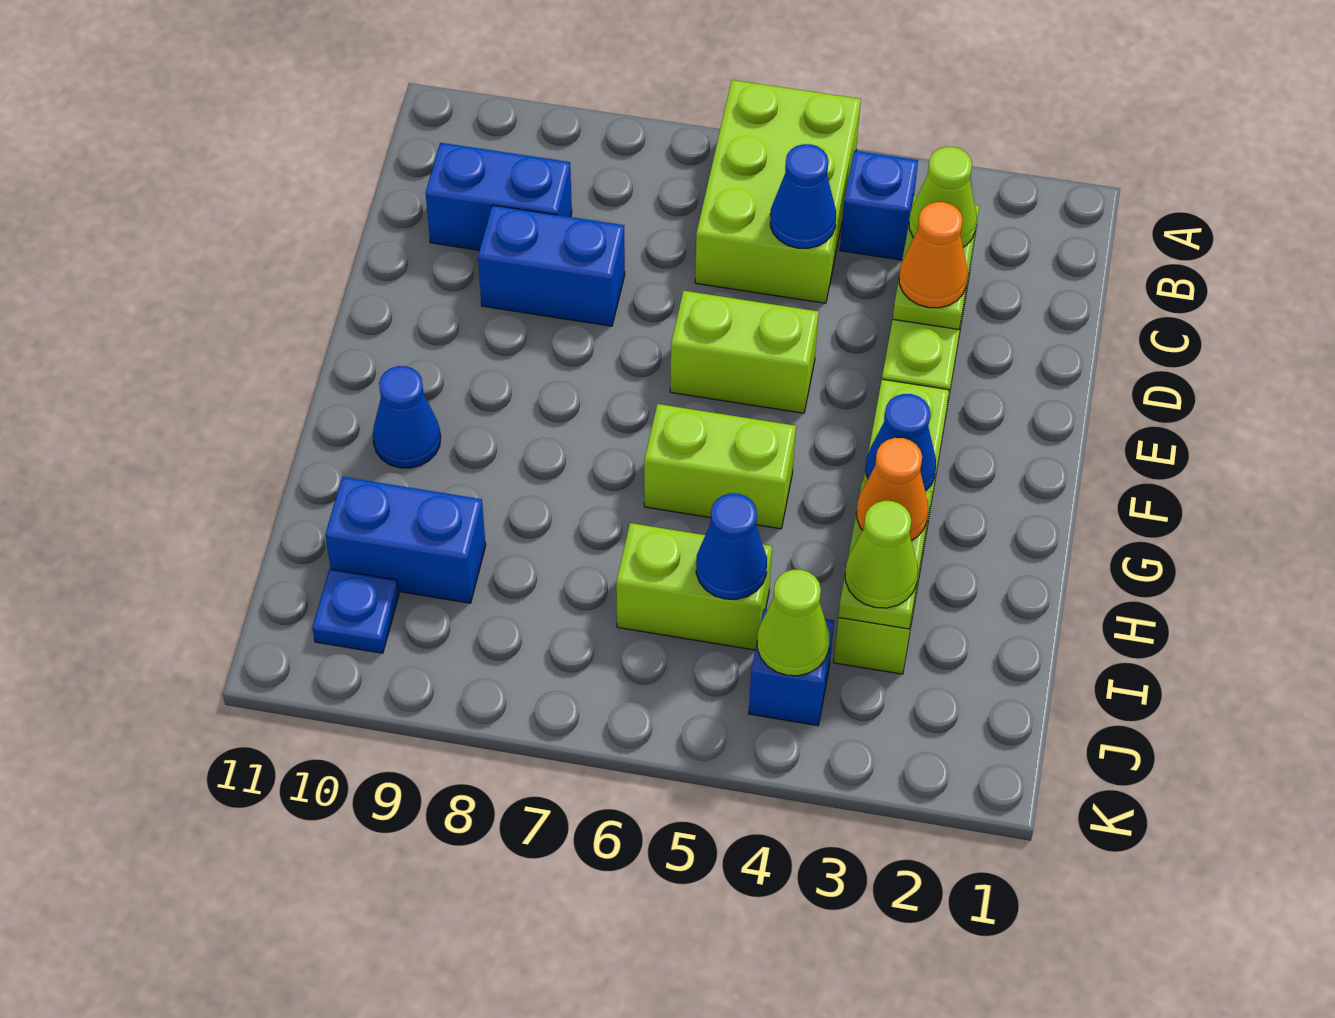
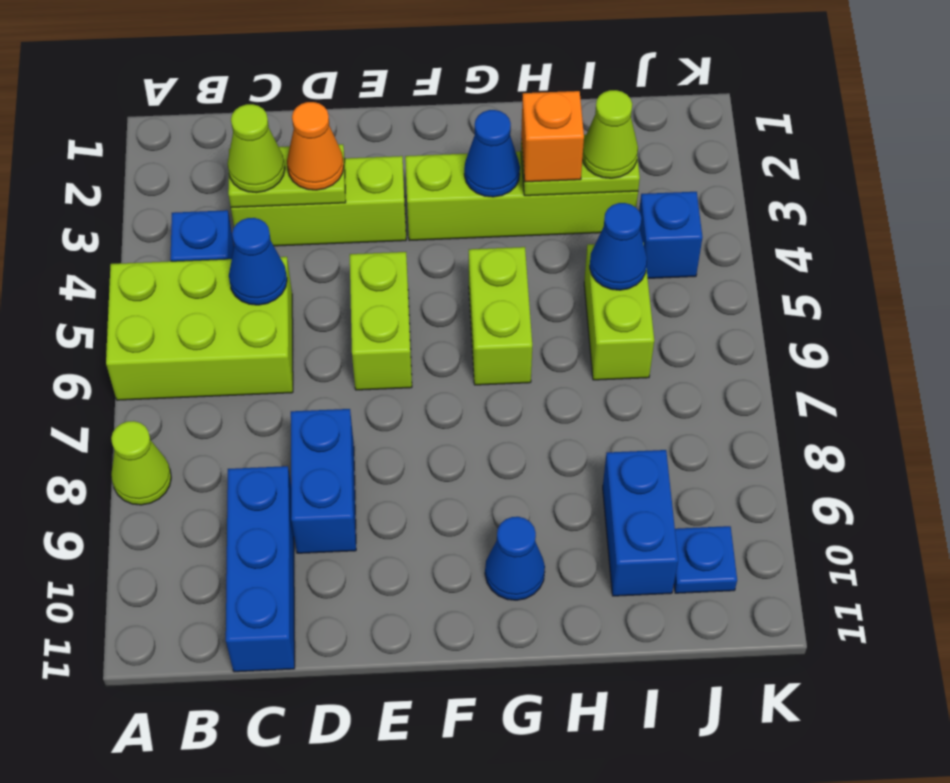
blue 1x2 brick [426,143,572,250] -> blue 1x3 brick [226,466,295,672]
orange 1x1 cone [857,438,928,540] -> orange 1x1 brick [521,91,584,182]
lime 1x1 cone [757,570,829,676] -> lime 1x1 cone moved to [111,421,171,505]

